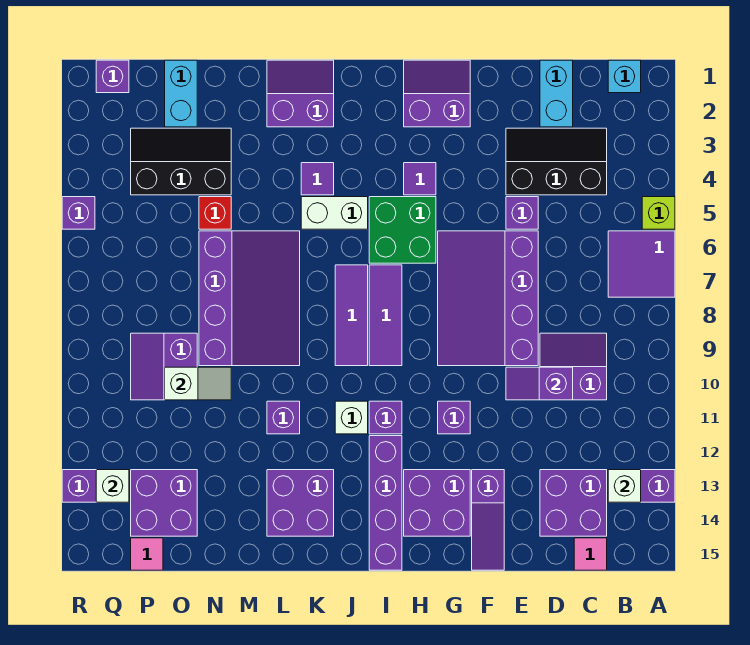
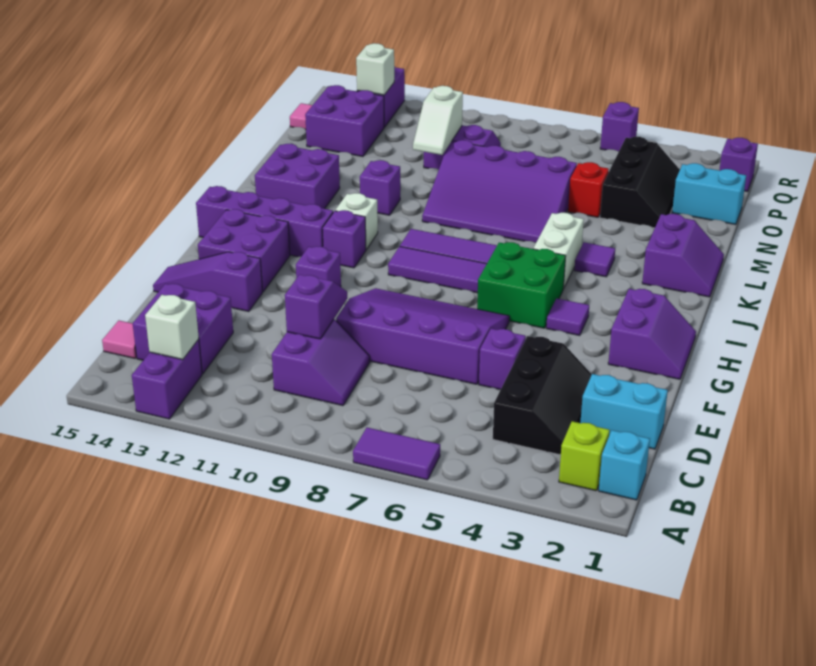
lime 1x1 brick [642,197,675,229] -> lime 1x1 brick moved to [559,421,610,491]
purple 2x2 tile [608,231,675,297] -> purple 1x2 tile [353,428,440,480]

